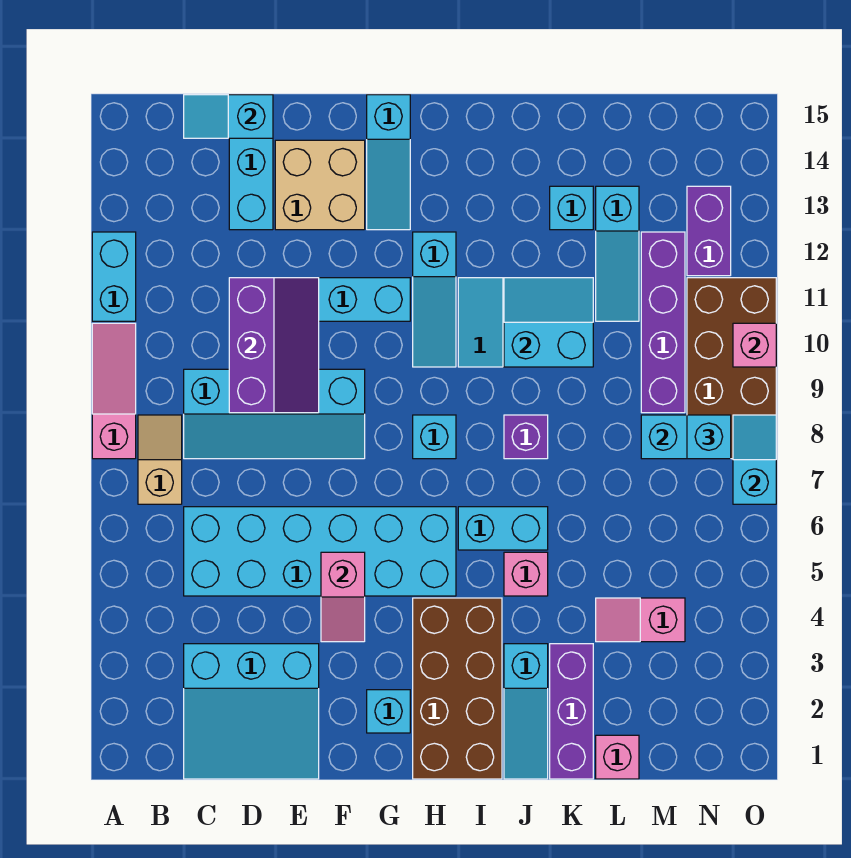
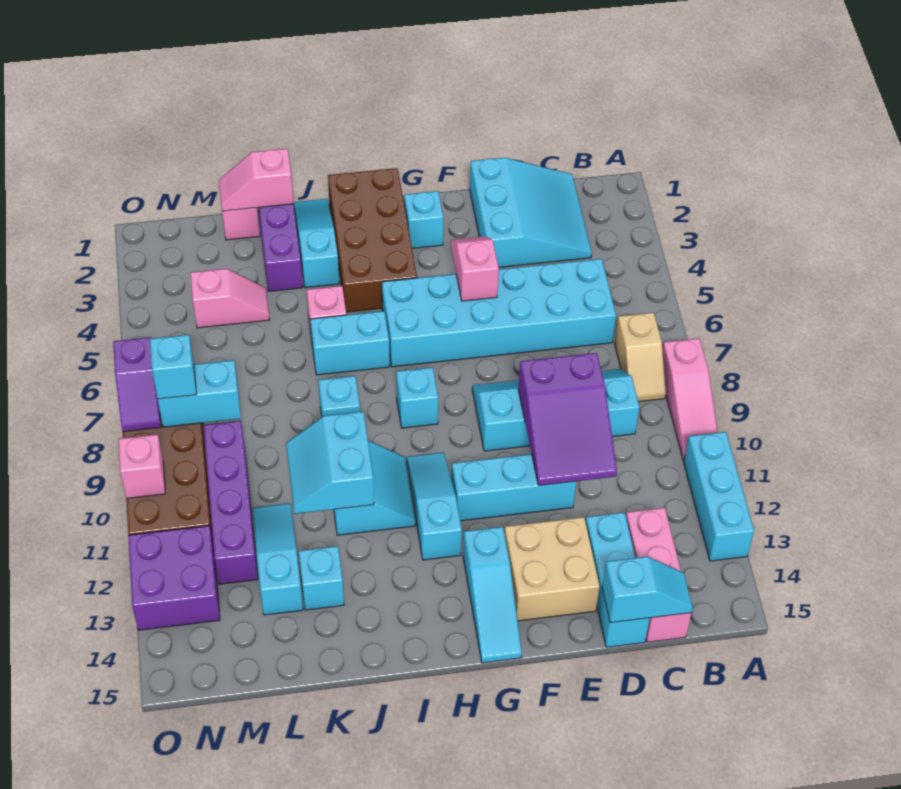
cyan 1x2 brick [92,232,136,321] -> cyan 1x3 brick [684,432,754,561]
cyan 3x3 slope [184,644,319,779] -> cyan 3x3 slope turned to [470,158,592,267]
none -> pink 1x3 brick [626,508,692,642]
purple 2x3 slope [229,278,319,413] -> purple 2x3 slope turned to [518,353,617,486]
cyan 1x3 slope [367,95,410,230] -> cyan 1x3 slope turned to [463,527,522,663]
purple 1x1 brick [504,415,548,459] -> cyan 1x1 brick [318,376,360,417]
cyan 2x2 slope [504,278,593,367] -> cyan 2x2 slope turned to [286,412,374,514]
none -> pink 1x2 slope [219,149,293,211]
purple 1x2 brick [687,186,731,276] -> purple 2x2 brick [128,526,220,630]
cyan 1x2 slope [733,415,776,504] -> purple 1x2 slope [113,337,161,432]

